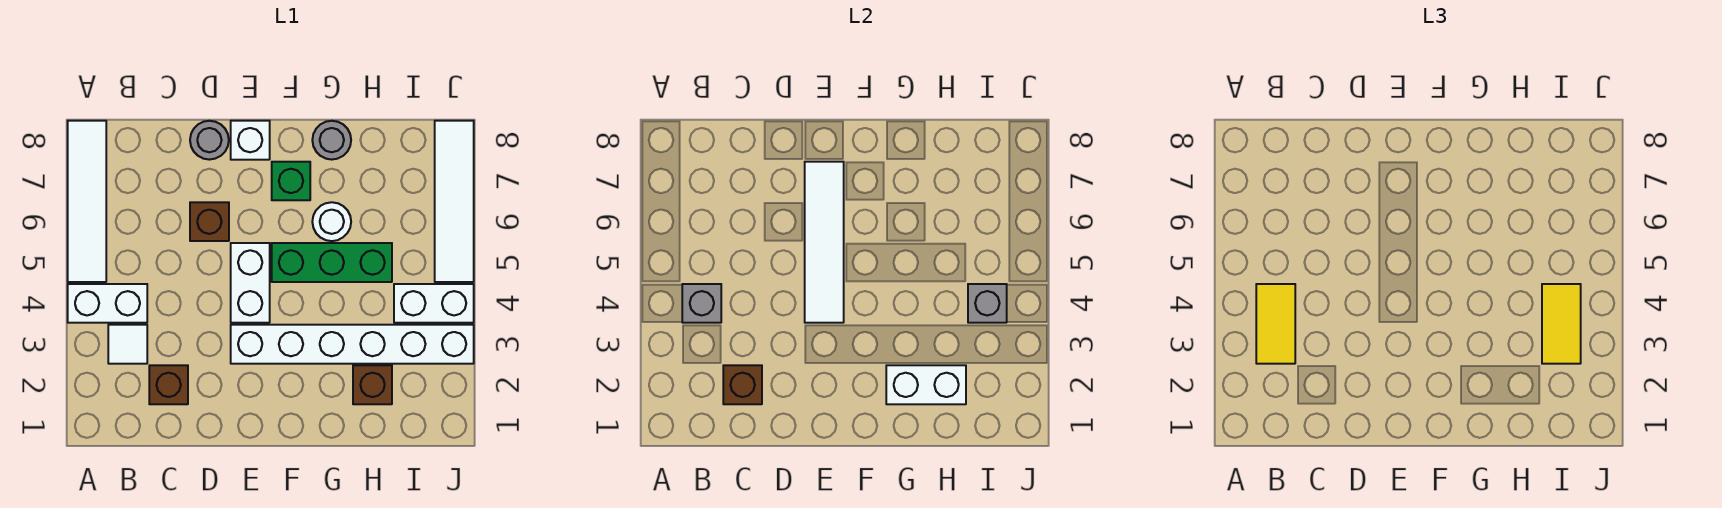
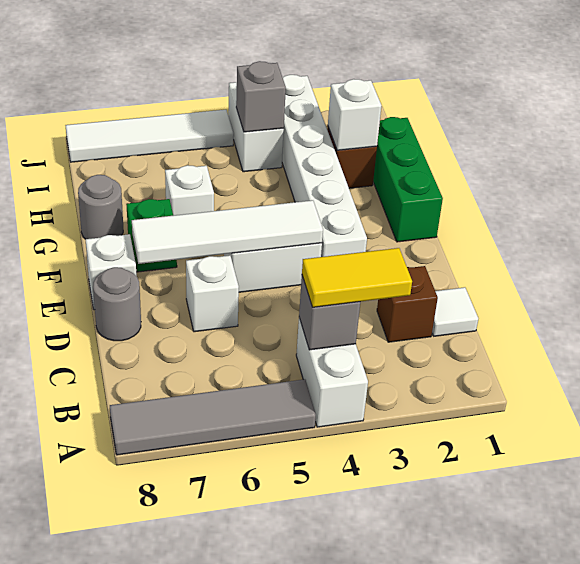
white 1x4 tile [68,121,106,282] -> grey 1x4 tile [110,379,316,455]
white 1x1 tile [108,325,147,364] -> white 1x1 tile moved to [432,287,478,336]
brown 1x1 brick [723,365,762,404] -> none
brown 1x1 brick [190,202,229,241] -> white 1x1 brick [186,255,239,332]
green 1x3 brick [272,243,392,282] -> green 1x3 brick moved to [373,117,443,242]
white 1x2 brick [886,365,966,404] -> white 1x1 brick [328,79,382,150]
white 1x1 round brick [312,202,351,241] -> white 1x1 brick [165,165,214,215]
yellow 1x2 tile [1542,284,1581,364] -> none

